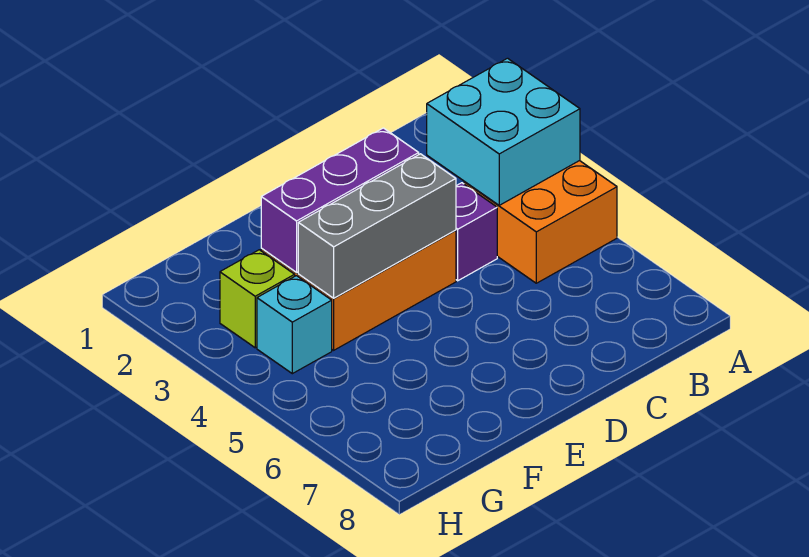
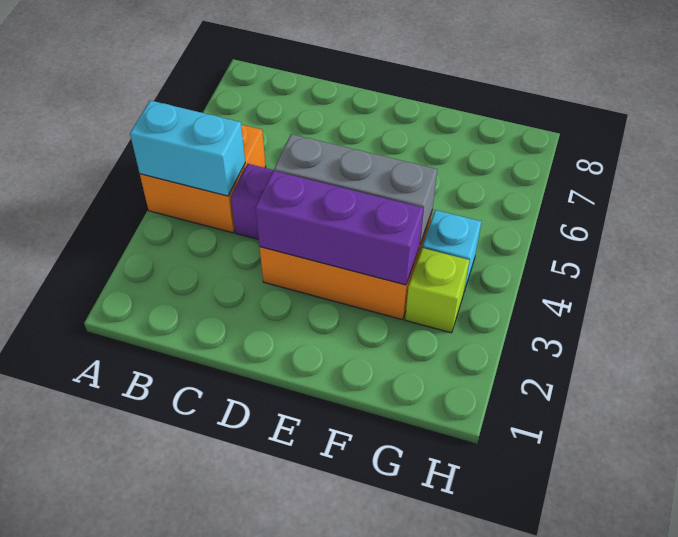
cyan 2x2 brick [427,58,580,205] -> cyan 1x2 brick [130,100,245,196]

